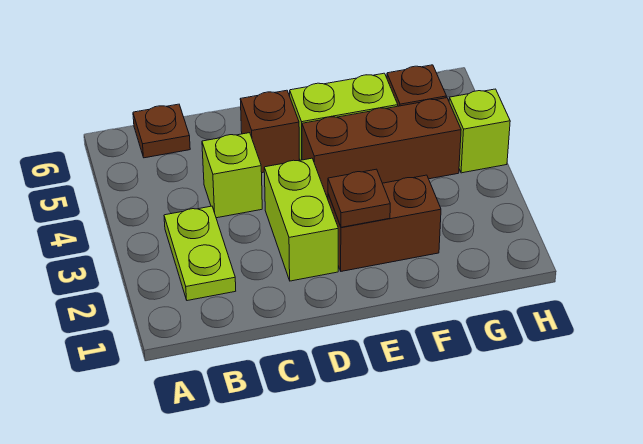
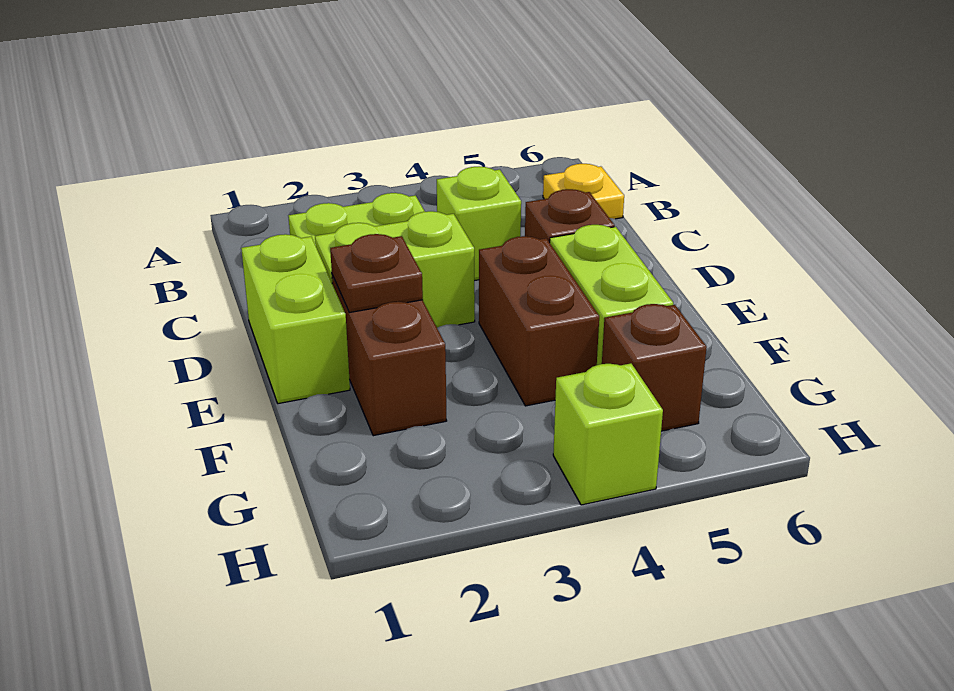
brown 1x1 plate [133,104,190,158] -> yellow 1x1 plate [543,164,624,219]
none -> lime 1x2 brick [241,234,350,404]
brown 1x3 brick [302,98,461,197] -> brown 1x2 brick [479,236,599,406]

